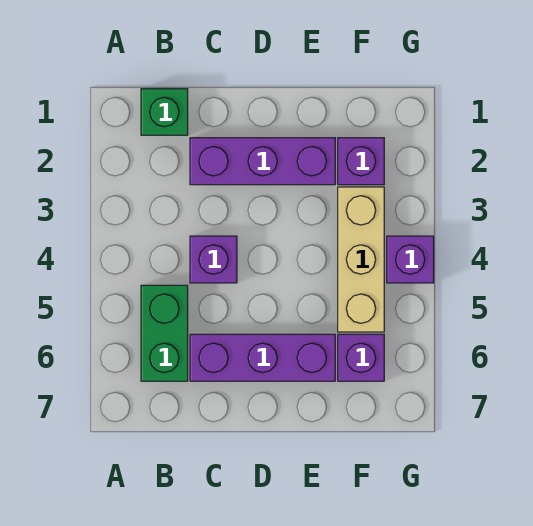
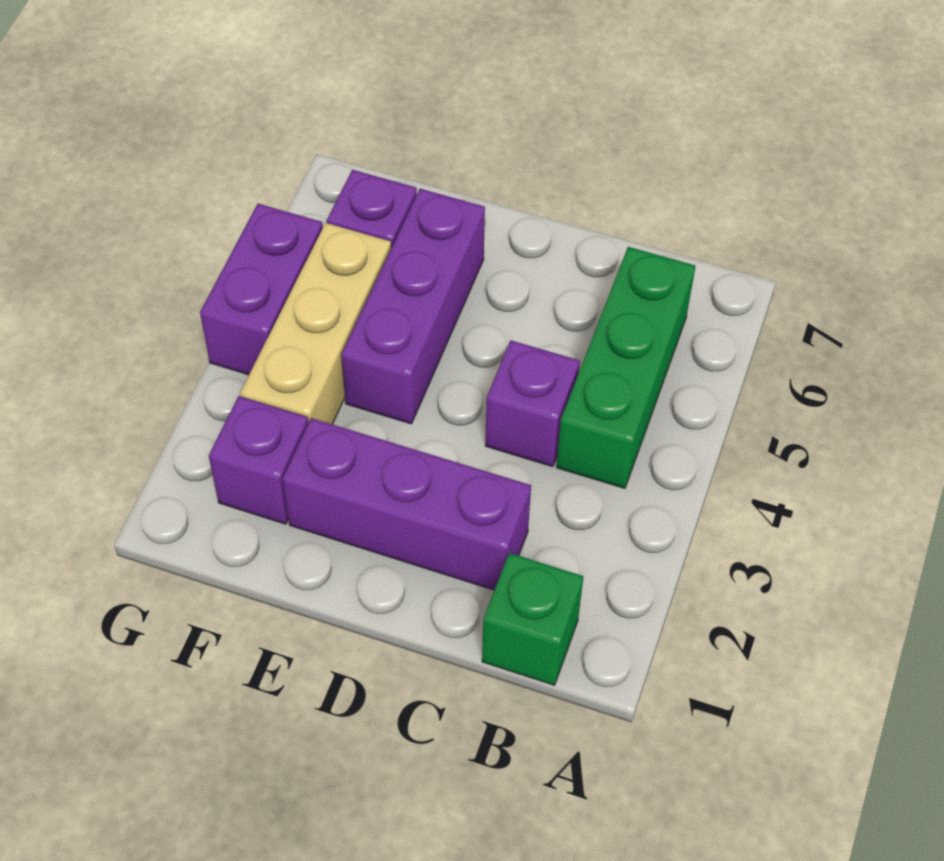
green 1x2 brick [141,285,188,381] -> green 1x3 brick [556,247,695,488]
purple 1x3 brick [190,334,335,381] -> purple 1x3 brick turned to [341,189,485,424]
purple 1x1 brick [387,236,434,283] -> purple 1x2 brick [200,204,323,375]

